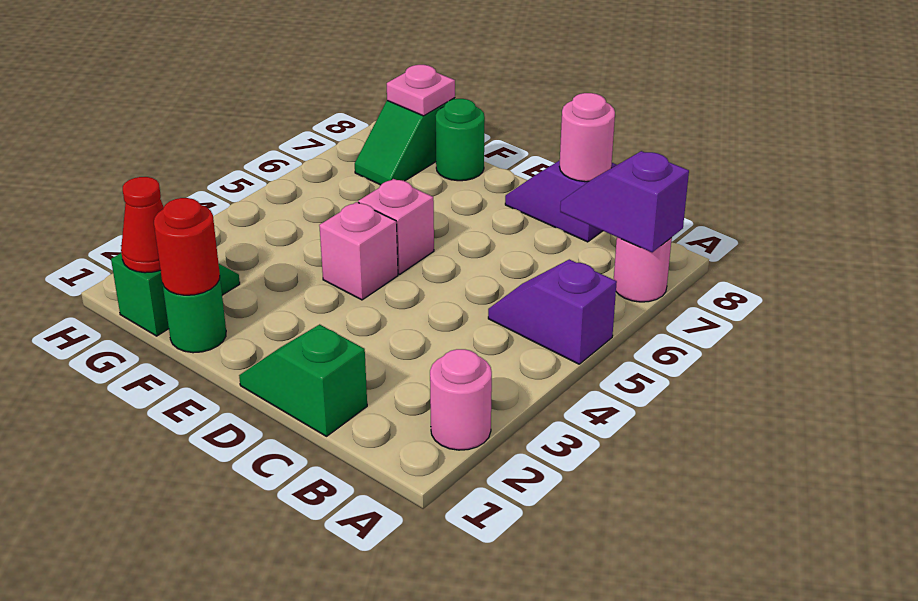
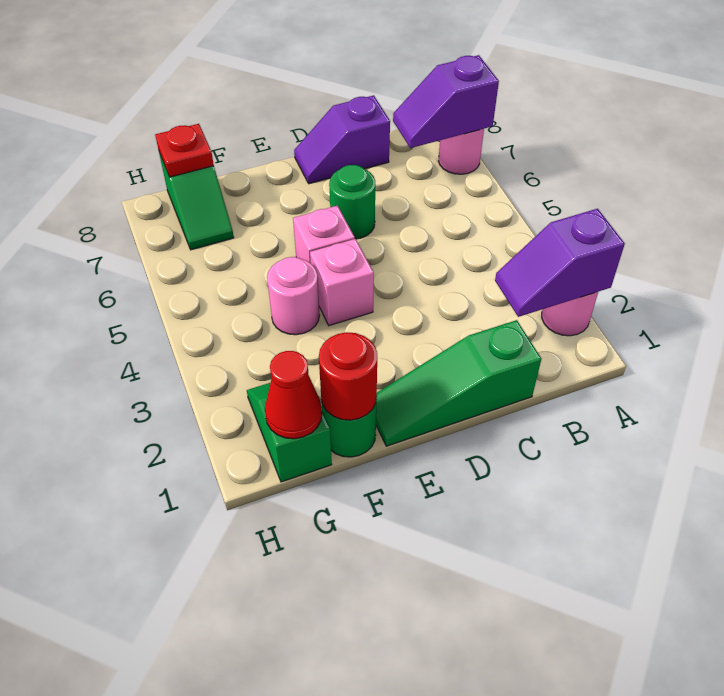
purple 1x2 slope [488,259,617,364] -> purple 1x2 slope moved to [495,209,625,317]
green 1x2 slope [239,324,367,436] -> green 1x3 slope [376,320,541,446]
pink 1x1 round brick [559,93,615,182] -> pink 1x1 round brick moved to [267,257,319,335]
green 1x1 round brick [436,99,485,181] -> green 1x1 round brick moved to [329,165,375,239]
pink 1x1 plate [387,65,455,116] -> red 1x1 plate [155,124,214,177]

